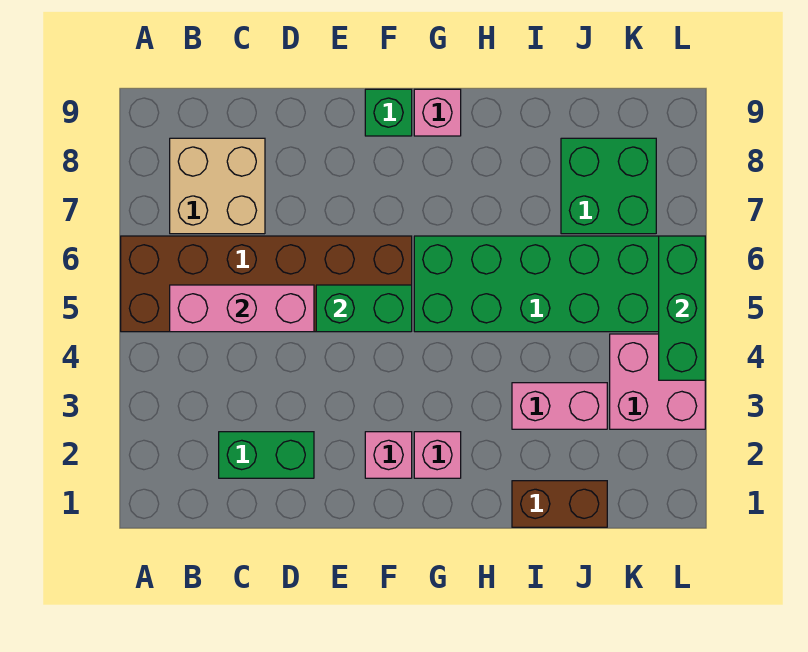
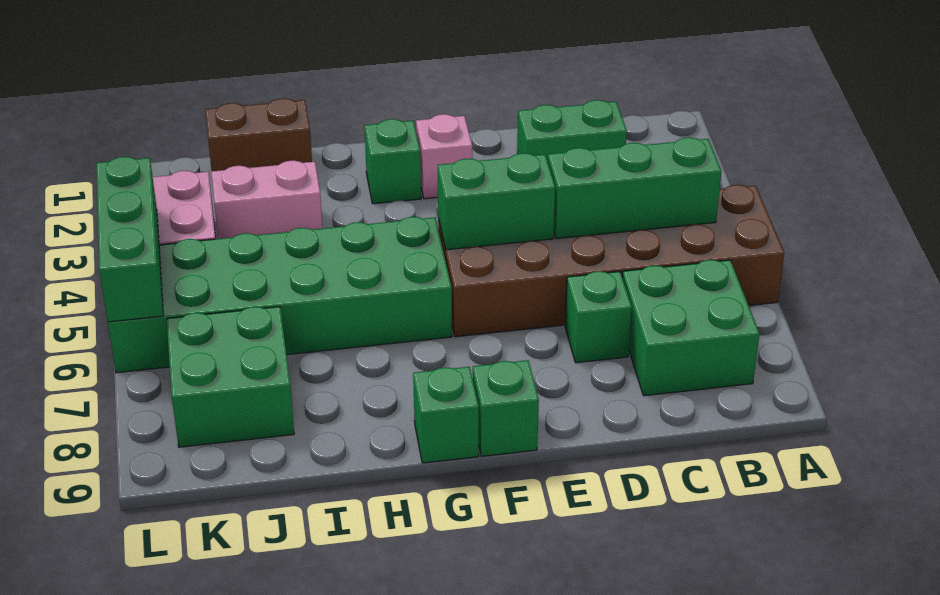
pink 1x3 brick [170,285,314,332] -> green 1x3 brick [548,137,721,239]
tan 2x2 brick [170,138,265,234] -> green 2x2 brick [622,260,759,396]
none -> green 1x1 brick [565,271,632,363]
pink 1x1 brick [414,432,461,478] -> green 1x1 brick [364,119,421,204]
pink 1x1 brick [414,89,461,136] -> green 1x1 brick [413,367,479,463]

